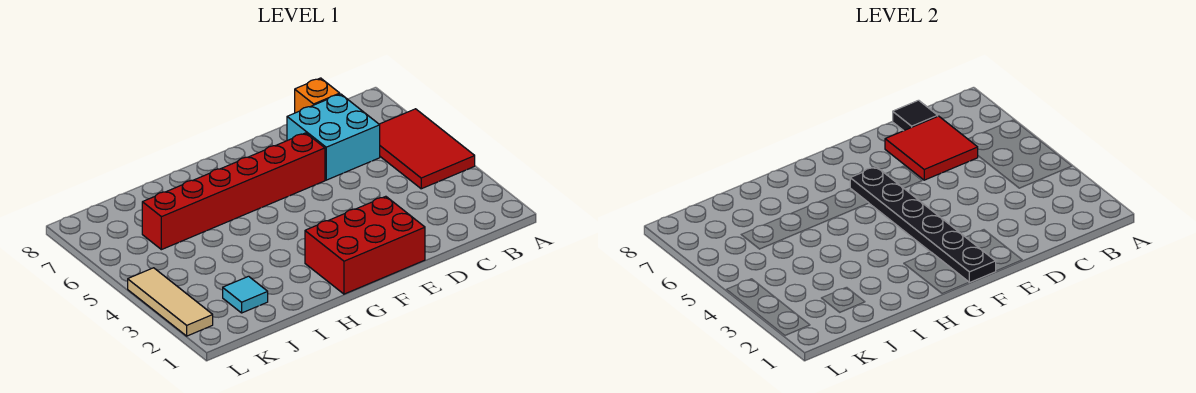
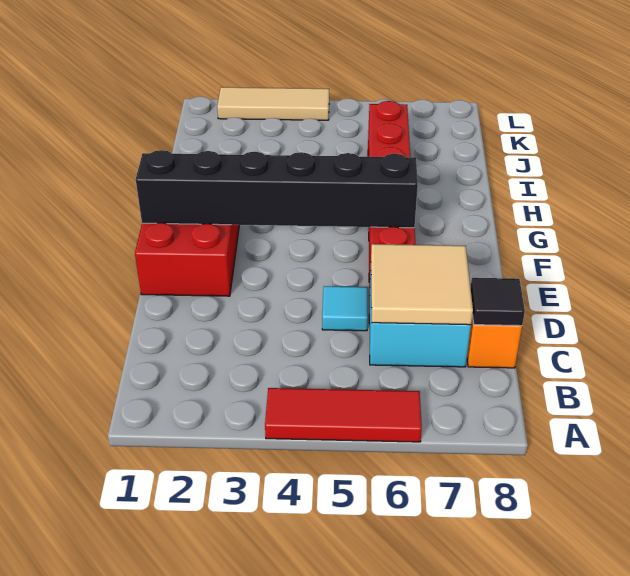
red 2x3 tile [379,109,475,189] -> red 1x3 tile [265,388,422,442]
red 2x2 tile [885,116,978,180] -> tan 2x2 tile [371,244,473,325]
black 1x6 plate [850,167,996,283] -> black 1x6 brick [136,150,418,228]
cyan 1x1 tile [223,276,268,313] -> cyan 1x1 tile moved to [322,286,368,331]

